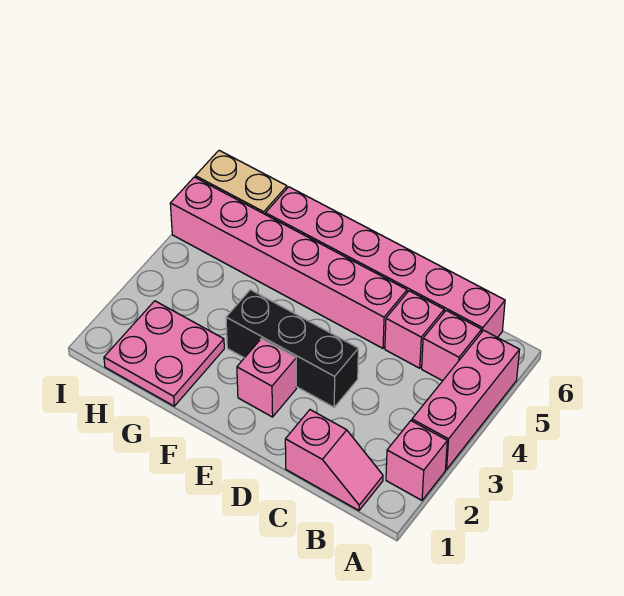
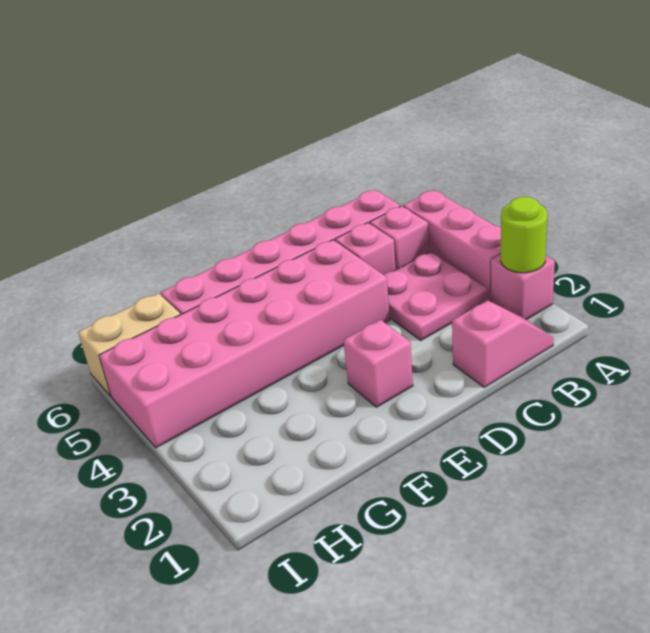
none -> lime 1x1 round brick [501,197,547,273]
black 1x3 brick [226,290,358,407] -> none
pink 1x6 brick [170,177,407,348] -> pink 2x6 brick [99,240,390,448]
pink 2x2 plate [104,301,224,406] -> pink 2x2 plate moved to [384,252,488,340]

